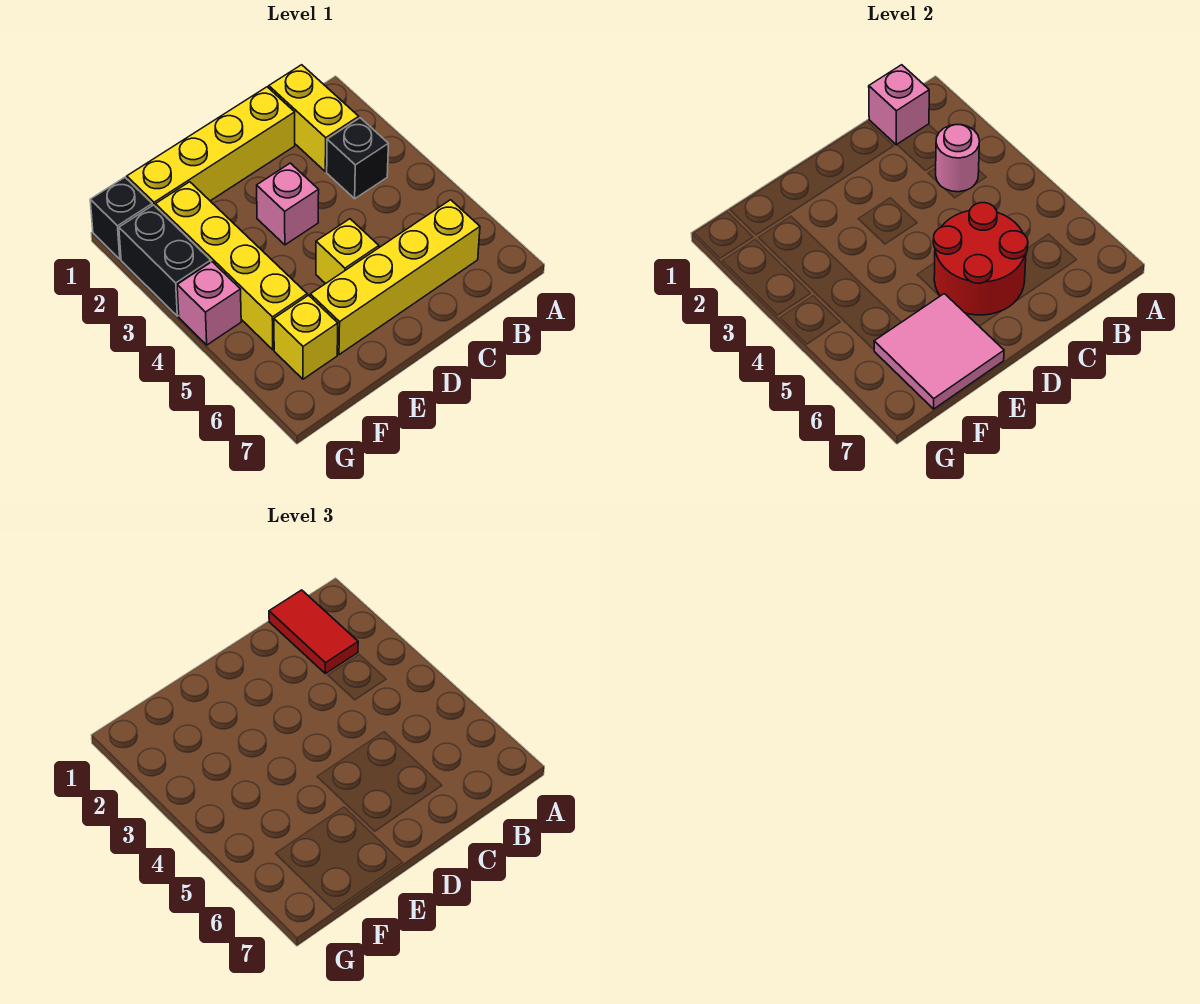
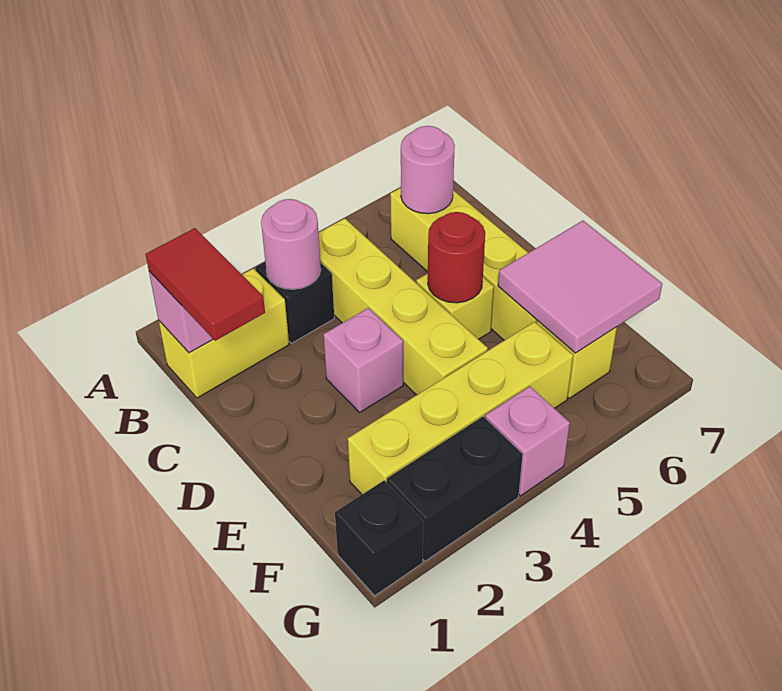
red 1x2 tile [269,590,358,674] -> red 1x2 tile turned to [146,228,265,341]
none -> pink 1x1 round brick [401,126,455,214]
yellow 1x4 brick [127,87,295,207] -> yellow 1x4 brick moved to [319,218,488,395]
red 2x2 round brick [933,203,1028,315] -> red 1x1 round brick [428,212,485,303]

